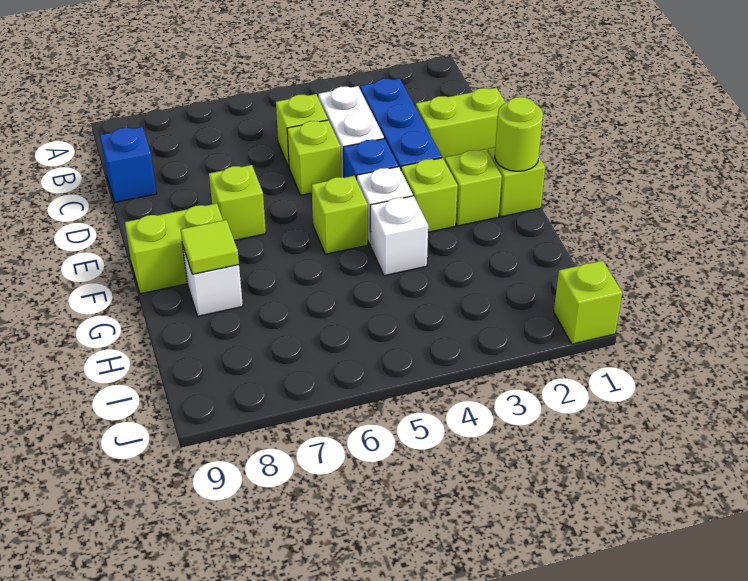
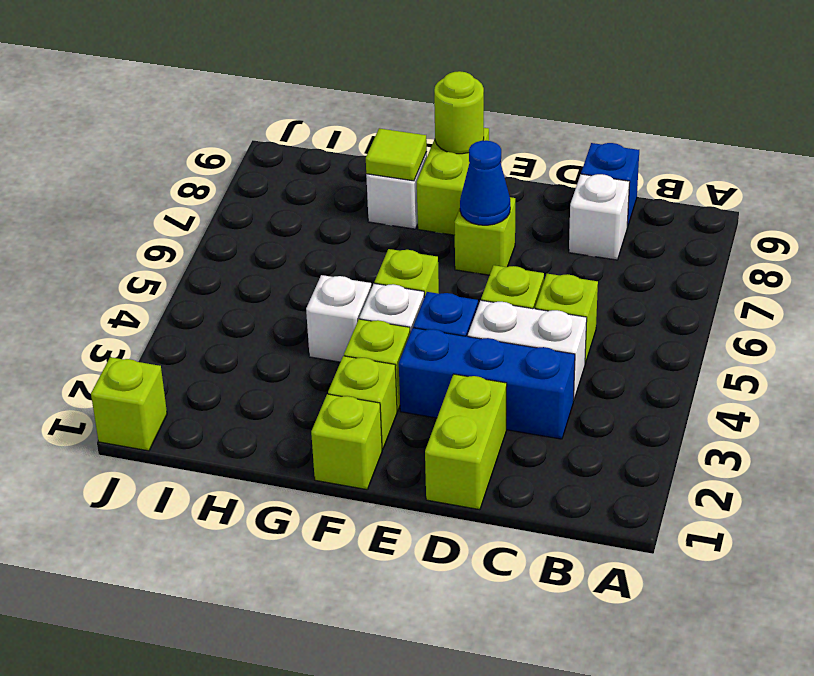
none -> white 1x1 brick [569,174,630,260]
none -> blue 1x1 cone [460,141,510,225]
lime 1x1 round brick [495,97,543,171] -> lime 1x1 round brick moved to [434,71,484,154]

